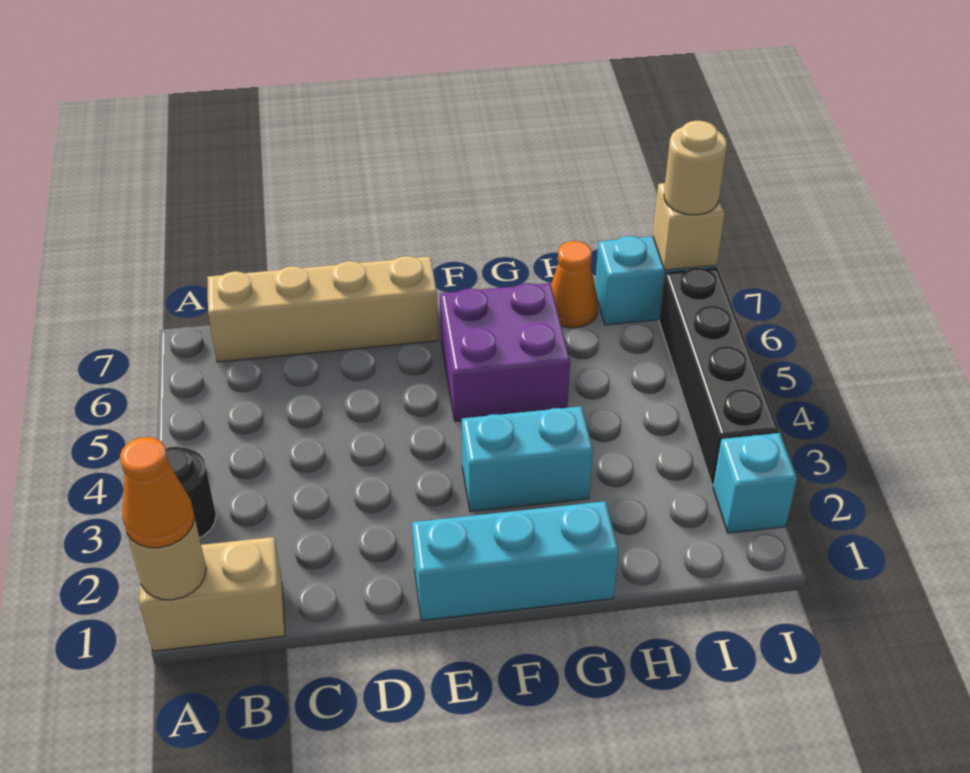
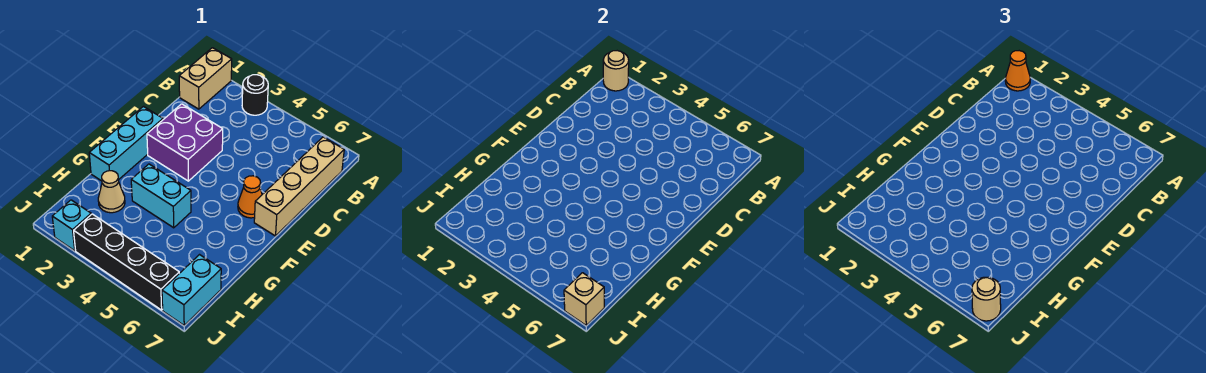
cyan 1x2 brick [462,406,593,511] -> cyan 1x2 brick turned to [131,164,191,228]
purple 2x2 brick [440,283,570,421] -> purple 2x2 brick moved to [147,104,223,181]
none -> tan 1x1 cone [98,171,125,213]
orange 1x1 cone [551,241,598,328] -> orange 1x1 cone moved to [238,176,262,218]

